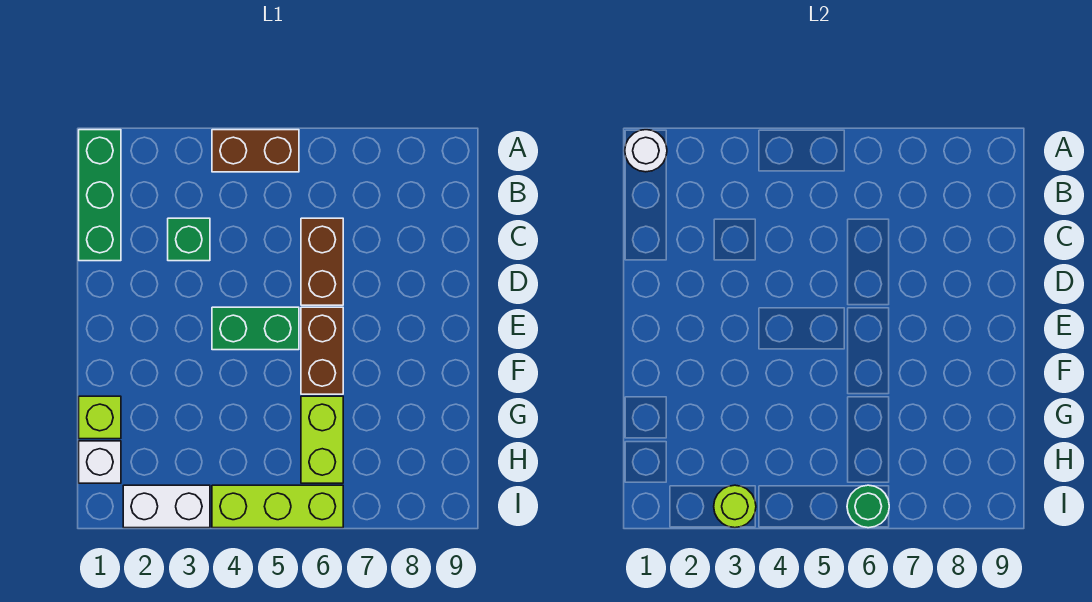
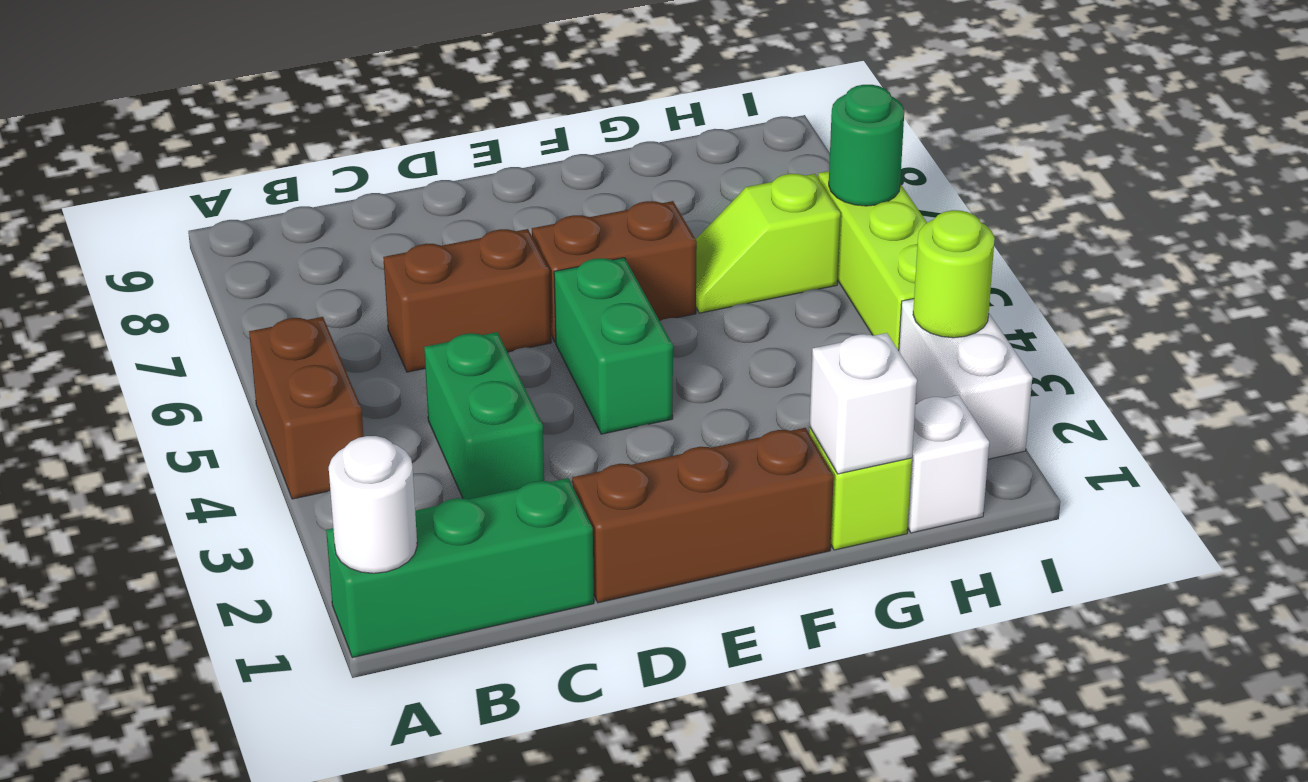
green 1x1 brick [168,218,210,261] -> green 1x2 brick [424,332,544,499]
none -> brown 1x3 brick [572,428,834,603]
none -> white 1x1 brick [809,333,917,474]
lime 1x2 brick [301,396,343,483] -> lime 1x2 slope [696,174,840,313]

